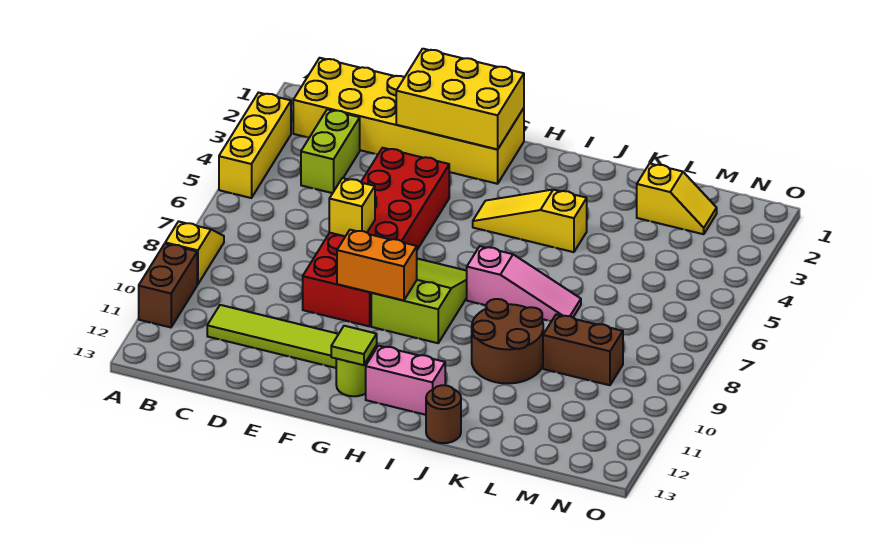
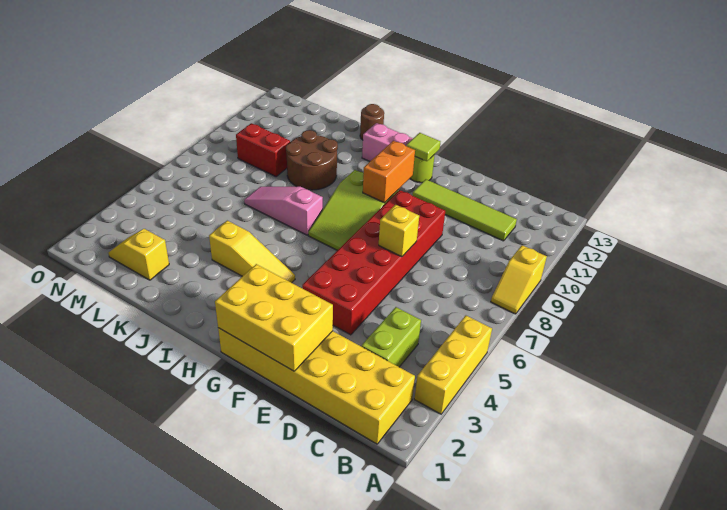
brown 1x2 brick [139,244,197,327] -> none
orange 1x2 brick [337,230,417,300] -> orange 1x2 brick turned to [363,141,415,203]
brown 1x2 brick [543,315,623,385] -> red 1x2 brick [236,123,290,176]

